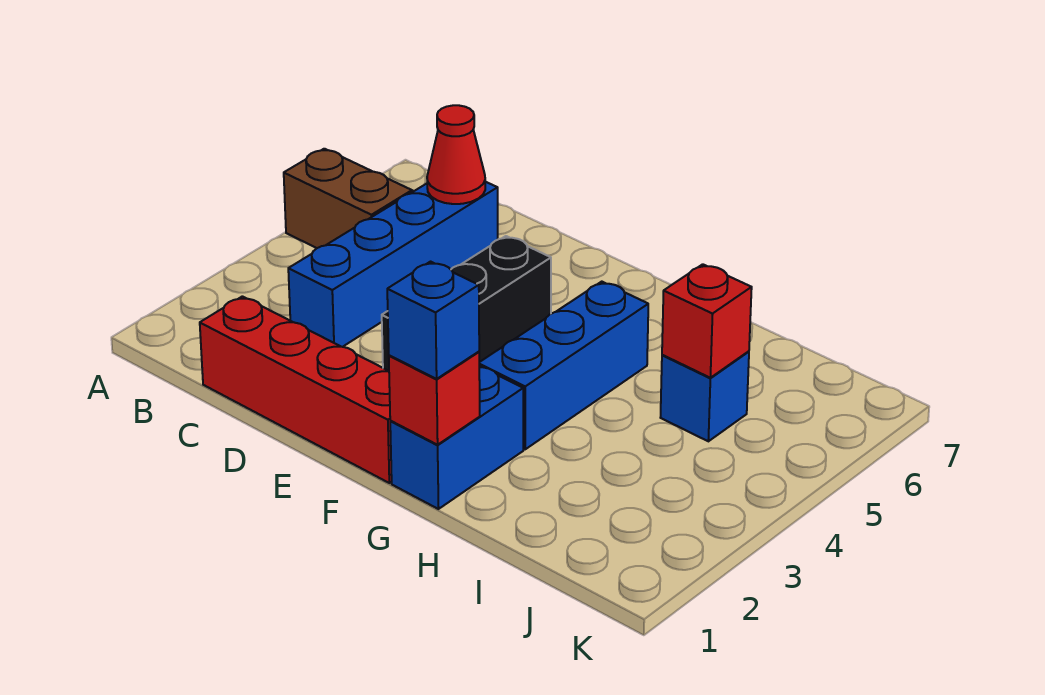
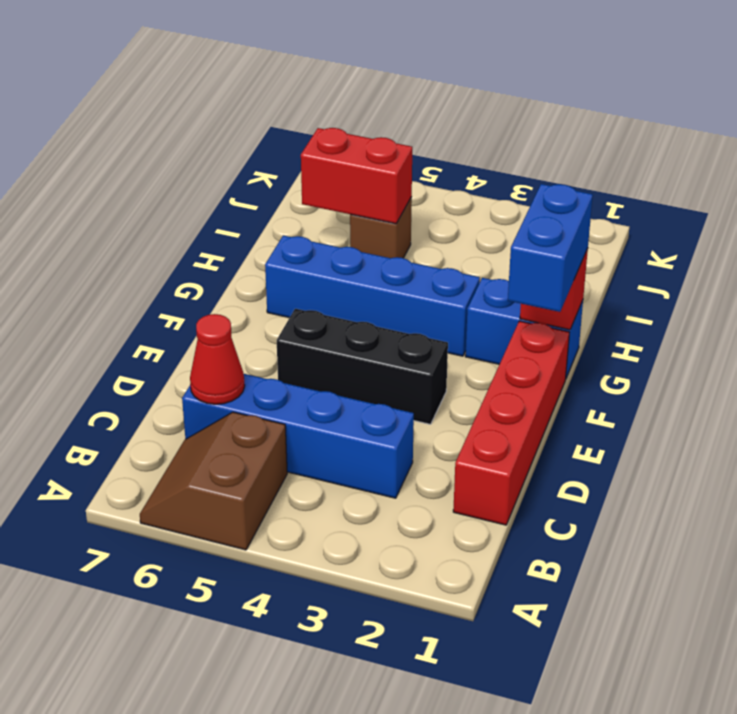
blue 1x1 brick [387,262,479,379] -> blue 1x2 brick [508,184,593,312]
blue 1x3 brick [479,282,648,449] -> blue 1x4 brick [265,236,480,356]
blue 1x1 brick [660,351,749,441] -> brown 1x1 brick [350,197,412,258]
red 1x1 brick [662,264,752,378] -> red 1x2 brick [301,128,412,224]

